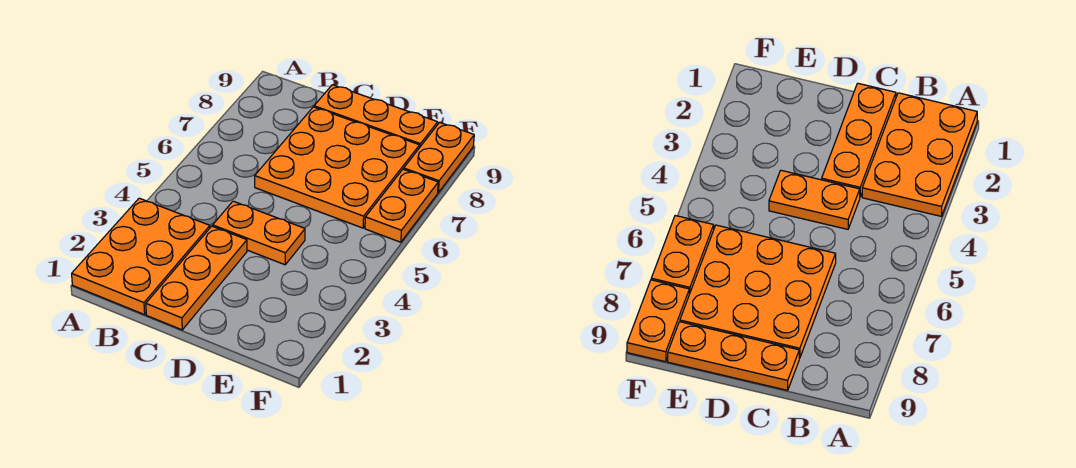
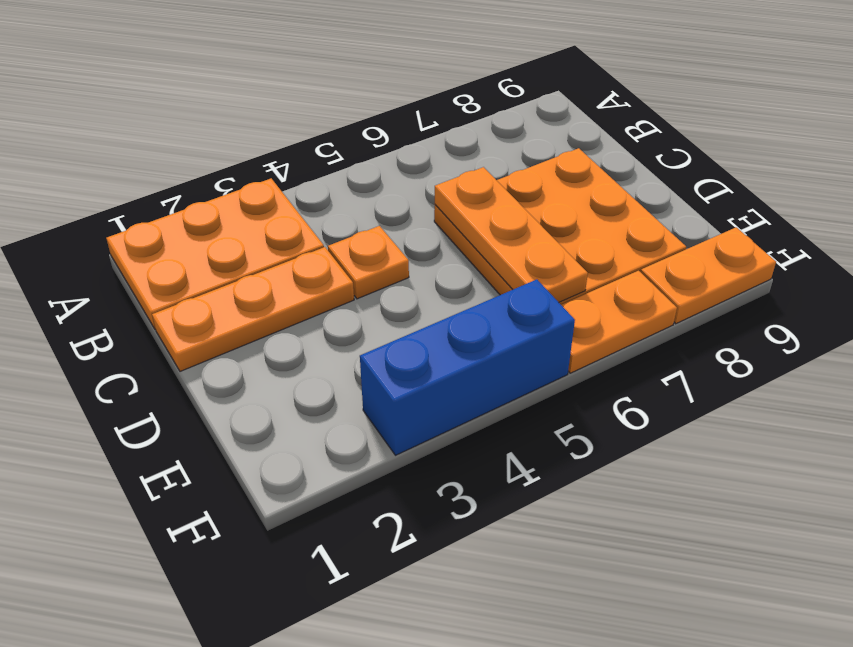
orange 1x2 plate [213,201,305,265] -> orange 1x1 plate [328,226,409,299]
orange 1x3 plate [314,85,438,148] -> orange 1x3 plate moved to [435,167,588,302]
none -> blue 1x3 brick [360,280,575,455]

